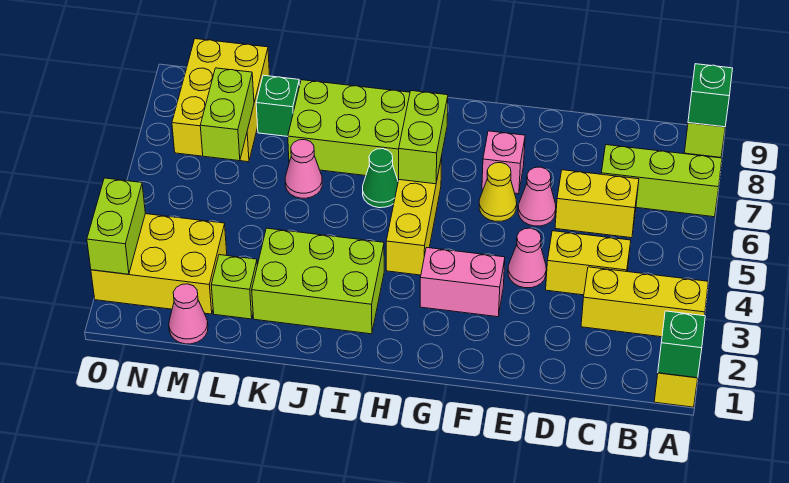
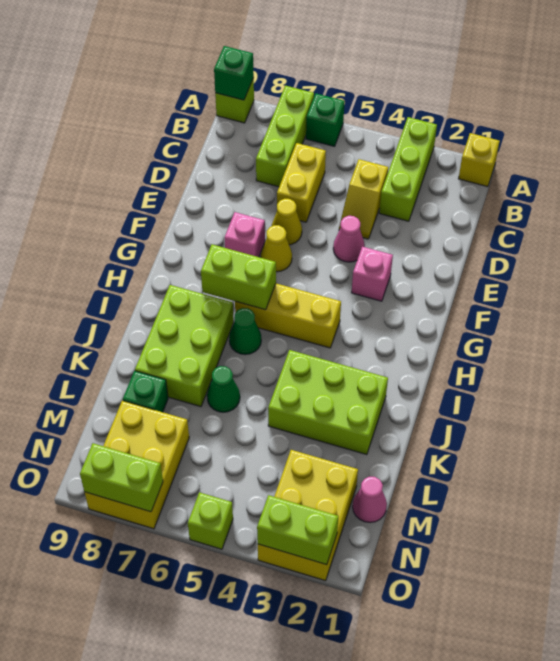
green 1x1 brick [658,311,705,378] -> green 1x1 brick moved to [306,94,345,146]
yellow 1x3 brick [581,267,708,337] -> lime 1x3 brick [379,117,437,221]
yellow 1x2 brick [546,231,631,295] -> yellow 1x2 slope [339,159,388,239]
pink 1x1 cone [518,167,556,226] -> yellow 1x1 cone [272,199,302,245]
pink 1x2 brick [420,248,505,317] -> pink 1x1 brick [352,247,393,301]
lime 2x3 brick [252,228,384,334] -> lime 2x3 brick turned to [268,350,388,455]
pink 1x1 cone [285,140,322,198] -> green 1x1 cone [207,366,240,412]
lime 1x1 brick [211,255,257,319] -> lime 1x1 brick moved to [188,492,233,549]
lime 1x2 brick [200,68,254,161] -> lime 1x2 brick moved to [80,443,163,512]
yellow 2x3 brick [172,39,270,162] -> yellow 2x3 brick turned to [85,400,189,529]

